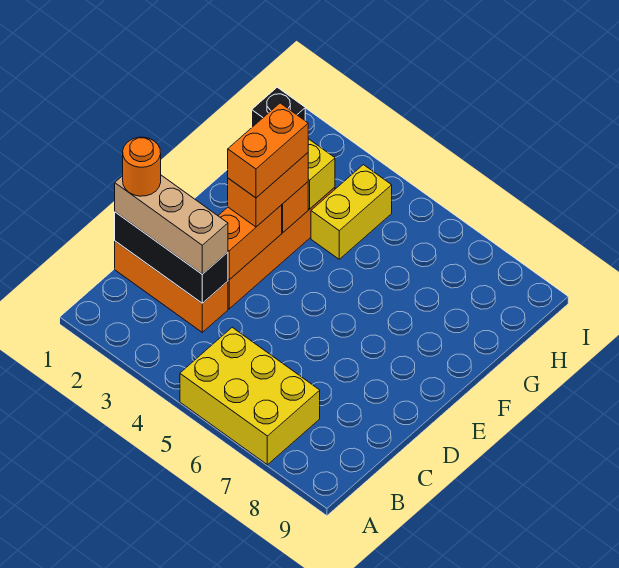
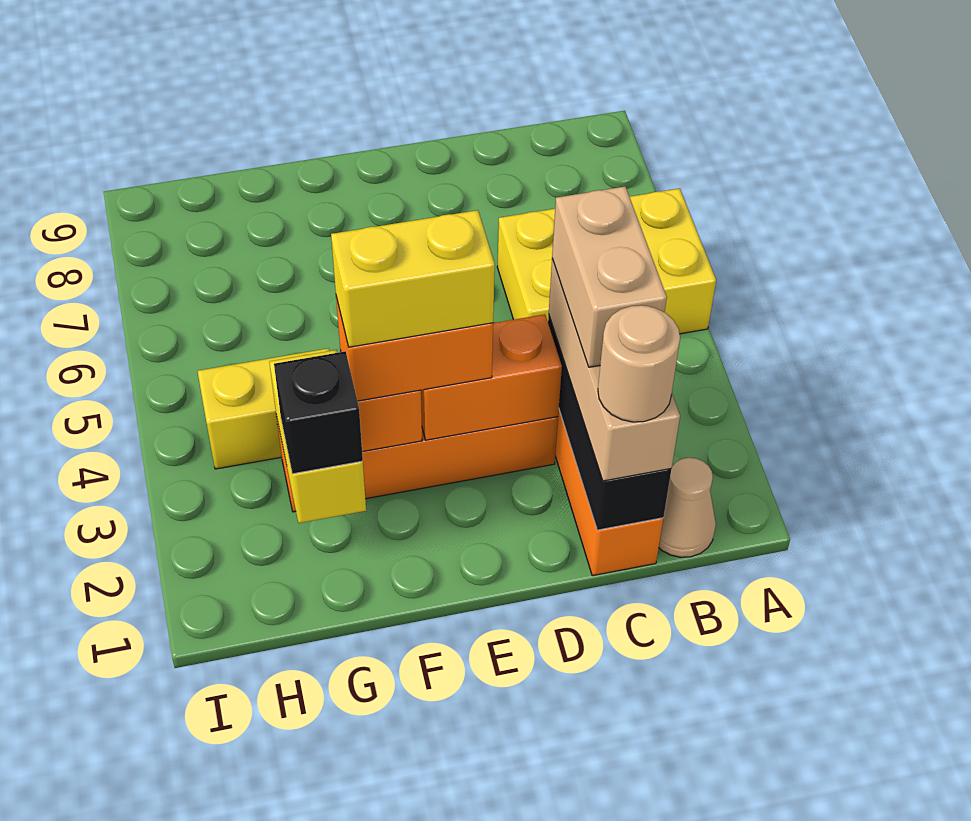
yellow 2x3 brick [180,327,320,465] -> yellow 2x3 brick turned to [497,188,716,334]
none -> tan 1x1 cone [659,458,716,557]
orange 1x1 round brick [123,137,161,196] -> tan 1x1 round brick [598,305,680,422]
none -> tan 1x2 brick [552,187,667,367]
orange 1x2 brick [228,103,308,198] -> yellow 1x2 brick [331,210,495,347]

